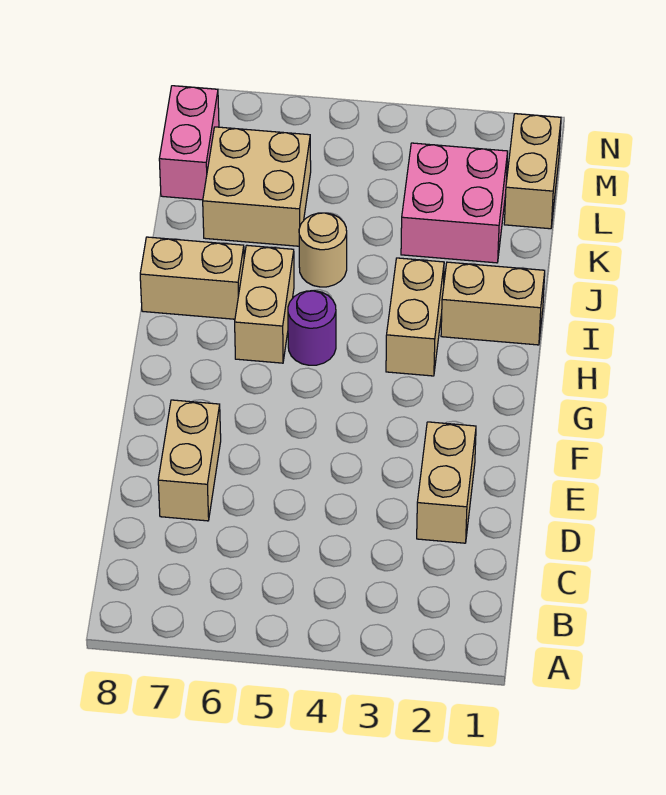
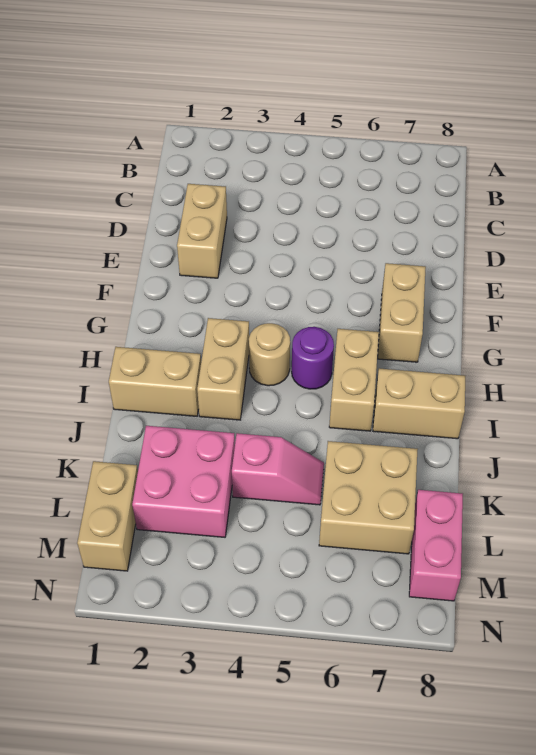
tan 1x2 brick [158,400,221,521] -> tan 1x2 brick moved to [378,263,426,362]
tan 1x1 round brick [299,213,347,287] -> tan 1x1 round brick moved to [249,323,290,386]
none -> pink 1x2 slope [232,433,324,505]

